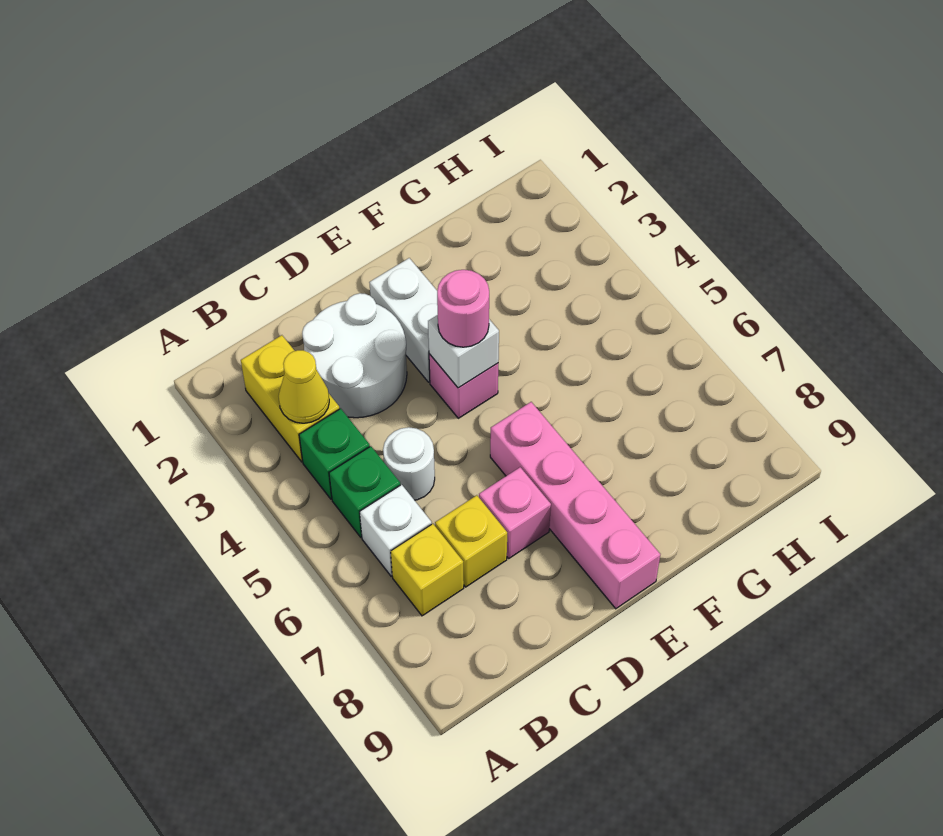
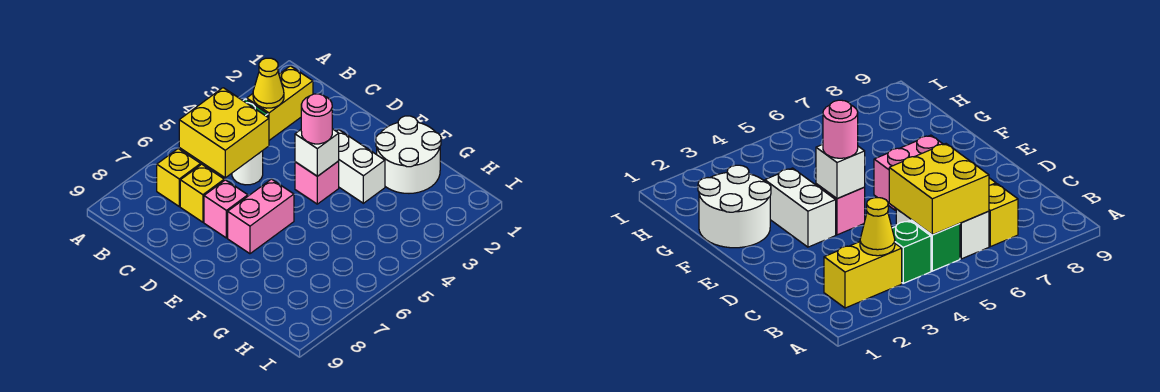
none -> yellow 2x2 brick [179,88,269,178]
white 2x2 round brick [302,293,407,418] -> white 2x2 round brick moved to [376,116,441,193]
white 1x2 brick [369,258,438,382] -> white 1x2 brick turned to [337,130,385,203]
pink 1x4 brick [490,402,660,609] -> pink 1x2 brick [228,179,294,254]

